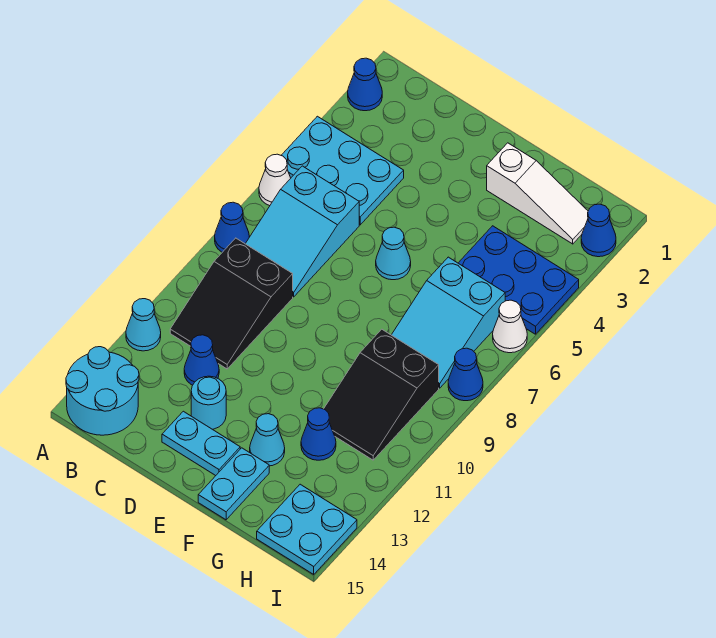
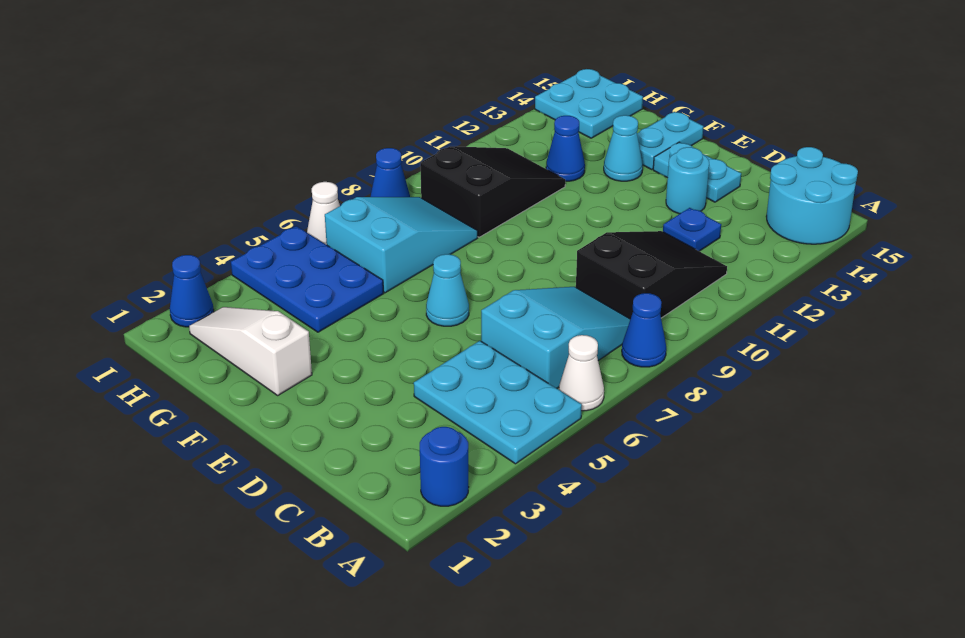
blue 1x1 cone [348,58,382,111] -> blue 1x1 round brick [420,427,469,506]
cyan 1x1 cone [126,299,161,351] -> none
blue 1x1 cone [184,335,219,385] -> blue 1x1 plate [663,208,721,251]

